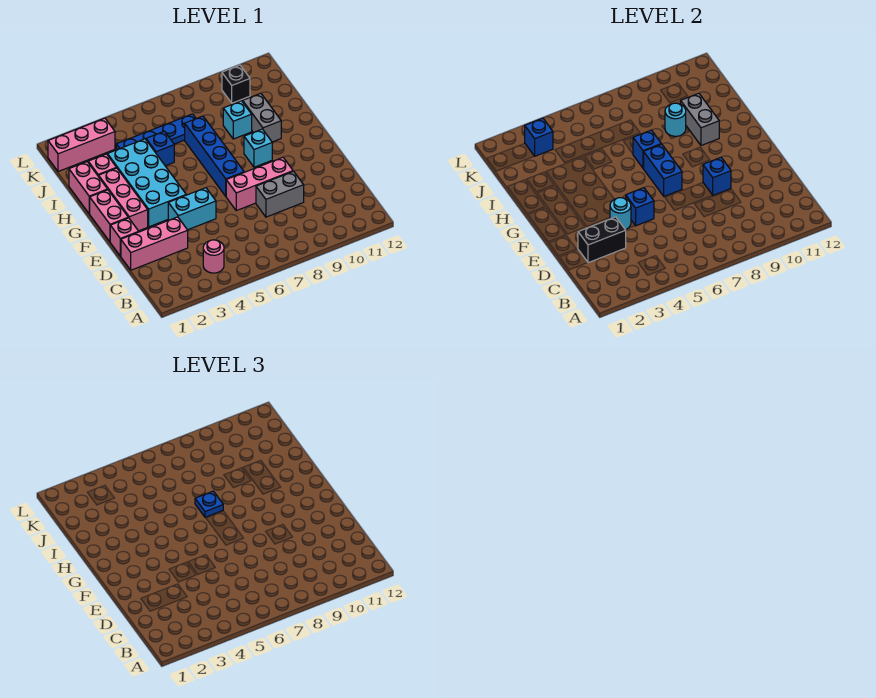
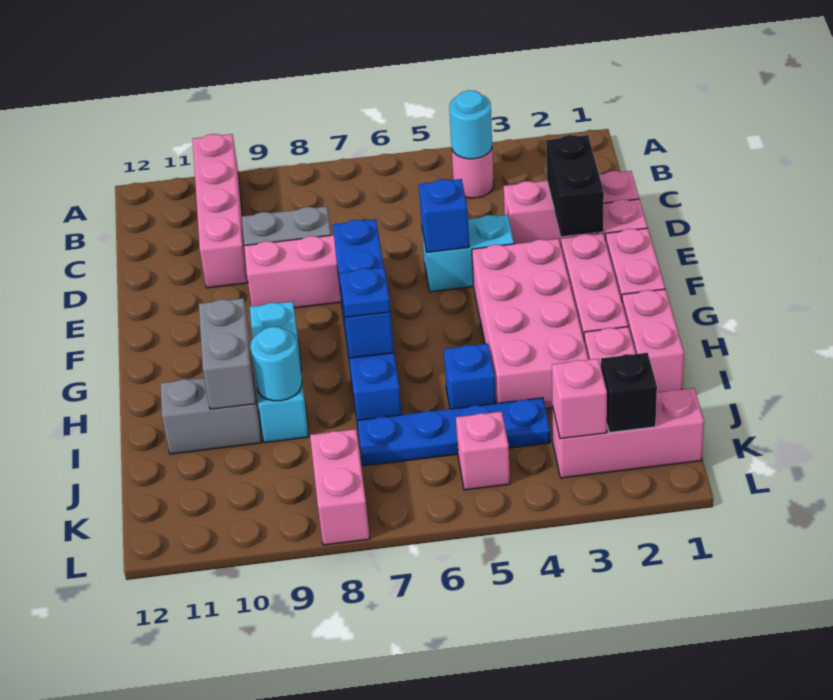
none -> pink 1x4 brick [193,134,248,288]
black 1x2 brick [578,217,626,263] -> black 1x2 brick turned to [546,135,604,237]
cyan 1x1 round brick [610,198,631,230] -> cyan 1x1 round brick moved to [449,90,492,159]
blue 1x1 brick [703,157,731,195] -> none
cyan 2x4 brick [108,139,186,227] -> pink 2x4 brick [472,239,589,408]
grey 1x2 brick [243,93,281,142] -> grey 1x2 brick turned to [160,376,262,454]
blue 1x1 brick [525,118,553,156] -> pink 1x1 brick [552,359,607,439]
none -> pink 1x1 brick [456,411,510,490]
none -> pink 1x2 brick [310,429,370,545]
black 1x1 brick [222,65,250,103] -> black 1x1 brick moved to [601,353,657,433]

